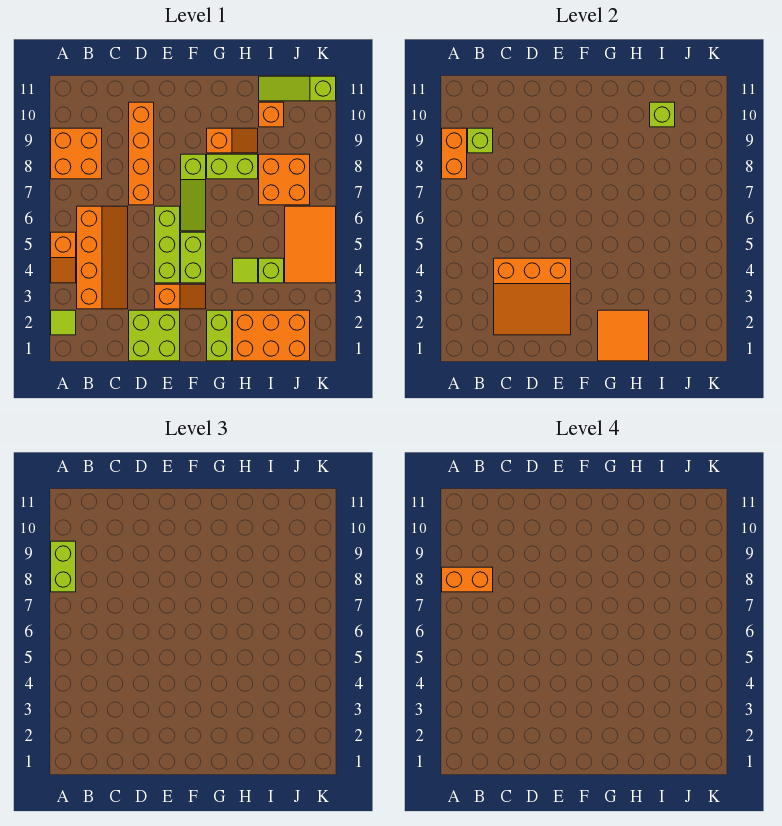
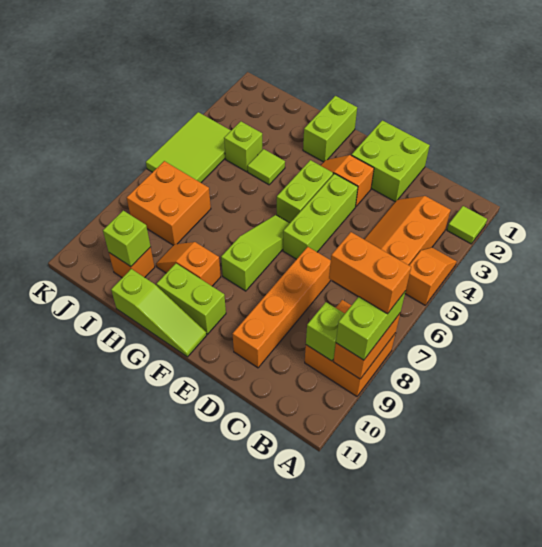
orange 3x3 slope [494,258,571,335] -> none
orange 2x2 tile [598,310,649,361] -> none
lime 1x2 brick [207,154,258,179] -> lime 1x2 brick moved to [156,264,226,334]
orange 2x3 brick [233,310,310,361] -> none
lime 1x3 slope [259,76,336,101] -> lime 1x3 slope moved to [111,269,207,357]
orange 2x3 tile [285,206,336,283] -> lime 2x3 tile [146,112,231,183]

